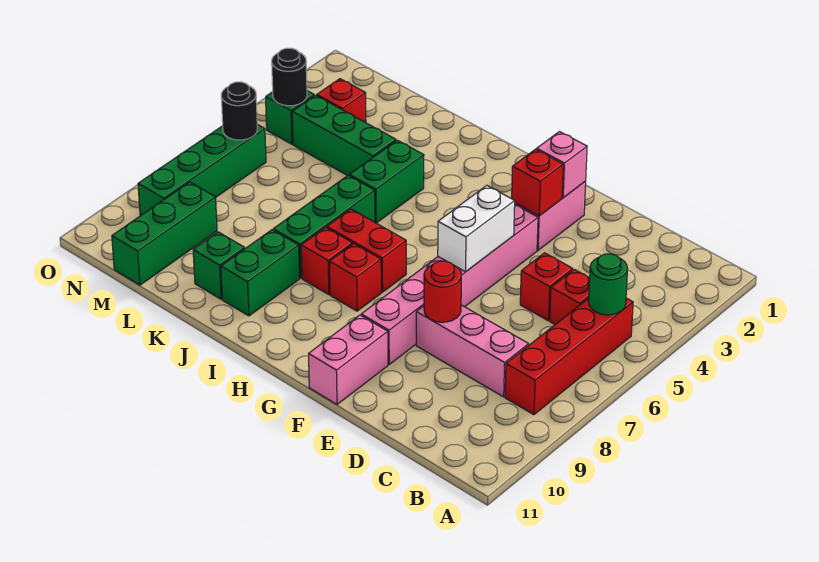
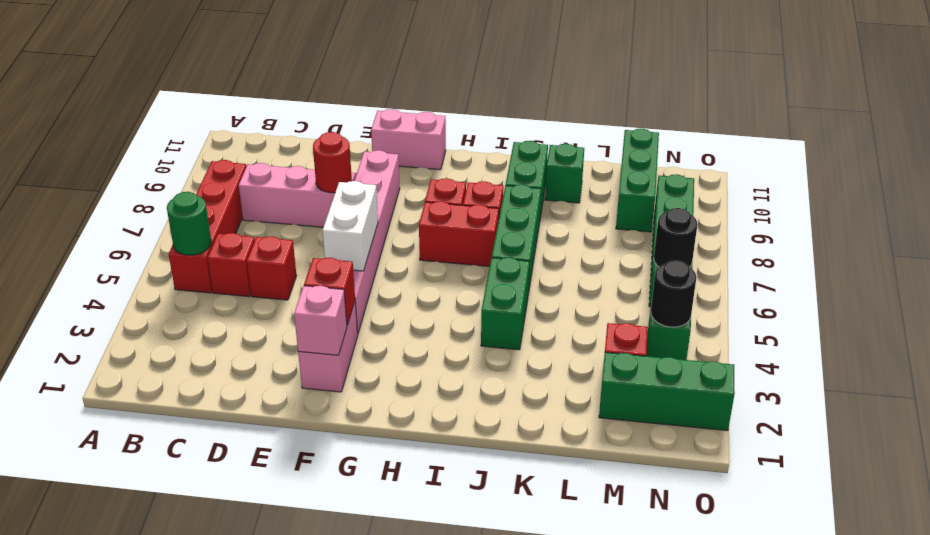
pink 1x2 brick [309,315,388,404] -> pink 1x2 brick turned to [371,109,446,170]
green 1x3 brick [292,95,396,176] -> green 1x3 brick moved to [599,352,735,431]

